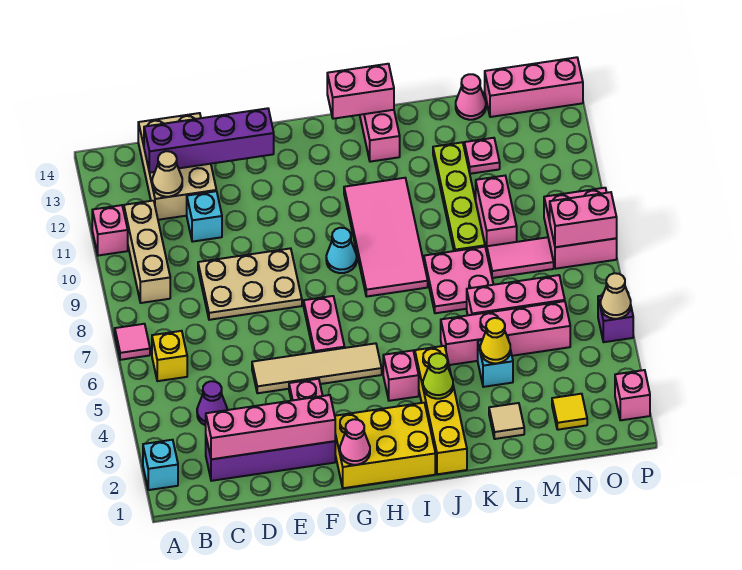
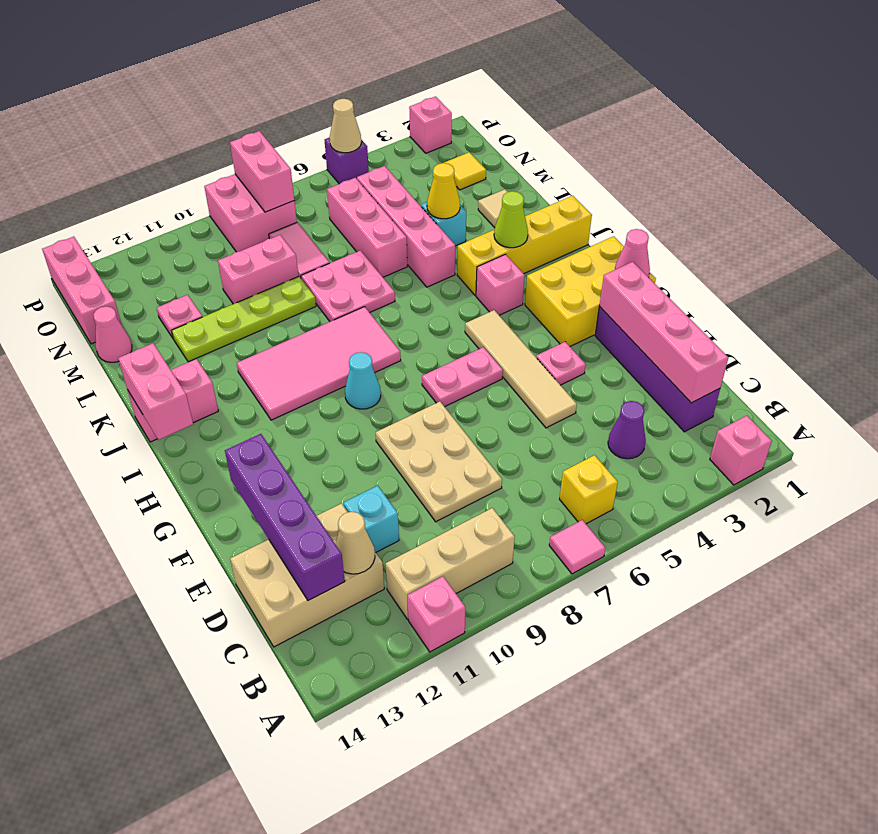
cyan 1x1 brick [143,440,178,490] -> pink 1x1 brick [710,416,772,485]
yellow 2x3 brick [335,403,435,488] -> yellow 2x3 brick turned to [525,236,656,346]

